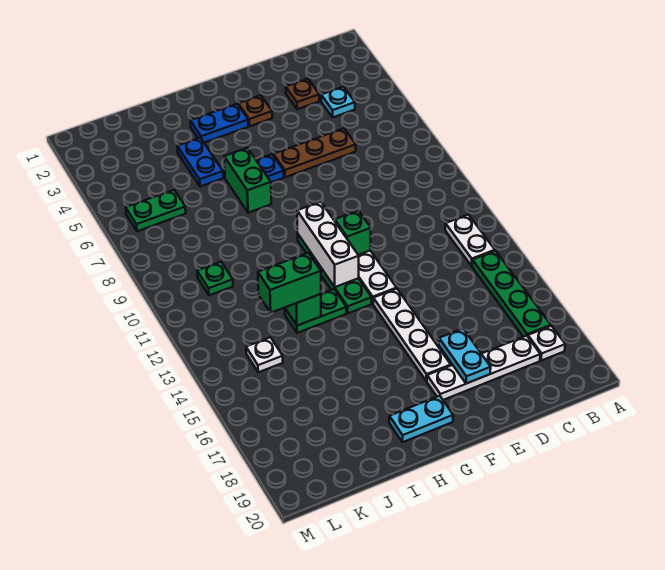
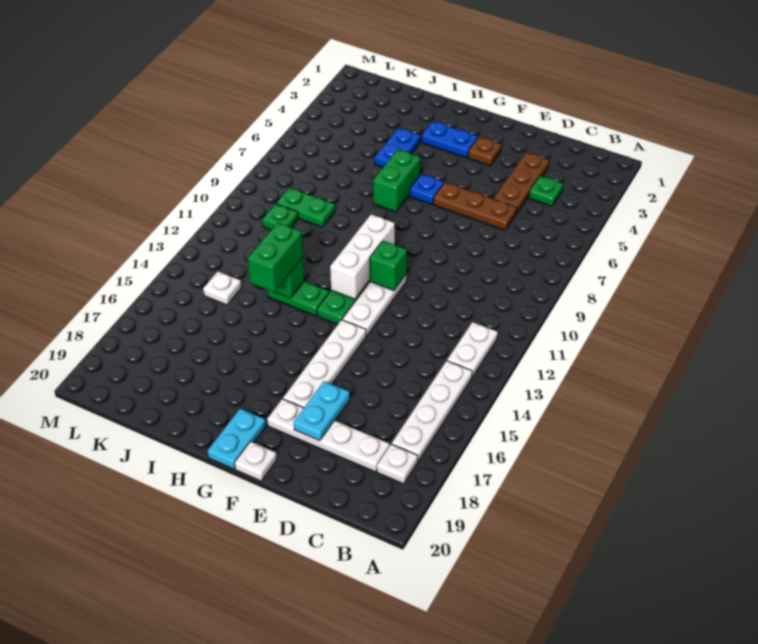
green 1x4 plate [472,251,551,337] -> white 1x4 plate [392,361,472,461]
cyan 1x1 plate [321,87,355,117] -> green 1x1 plate [529,176,563,206]
brown 1x1 plate [286,79,319,109] -> brown 1x3 plate [494,152,549,214]
none -> white 1x1 plate [235,441,277,481]
cyan 1x2 plate [389,396,453,442] -> cyan 1x2 plate turned to [208,409,266,469]
green 1x2 brick [258,253,321,313] -> green 1x2 brick turned to [248,223,303,292]
green 1x2 plate [126,190,186,231] -> green 1x2 plate moved to [276,188,335,227]

